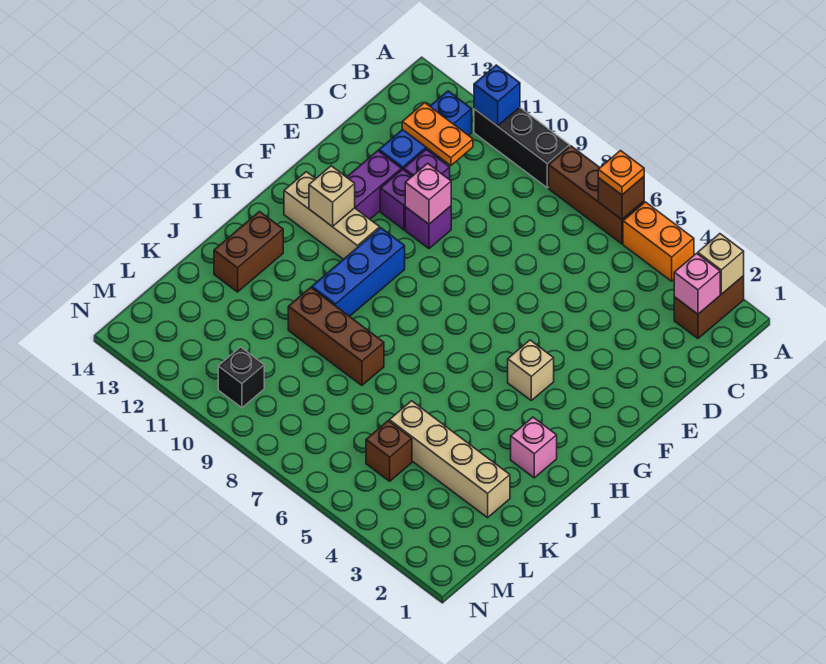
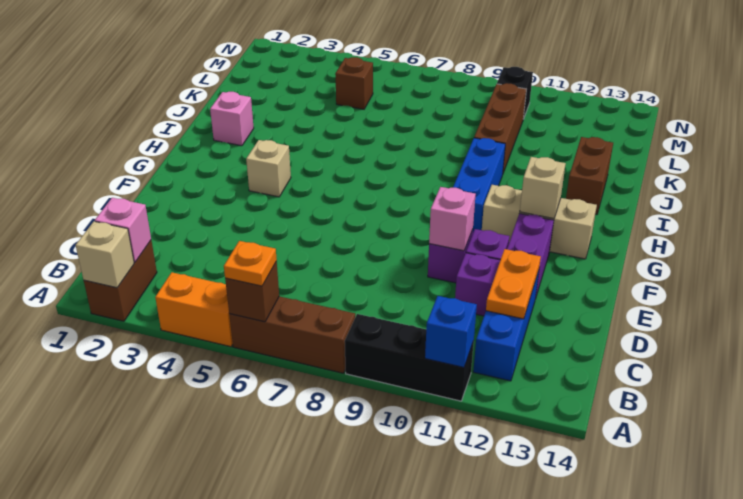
orange 1x2 plate [402,103,473,166] -> orange 1x2 plate turned to [486,249,541,319]
brown 1x3 brick [288,287,384,385] -> brown 1x3 brick turned to [474,83,526,173]
tan 1x4 brick [389,401,510,518] -> none

